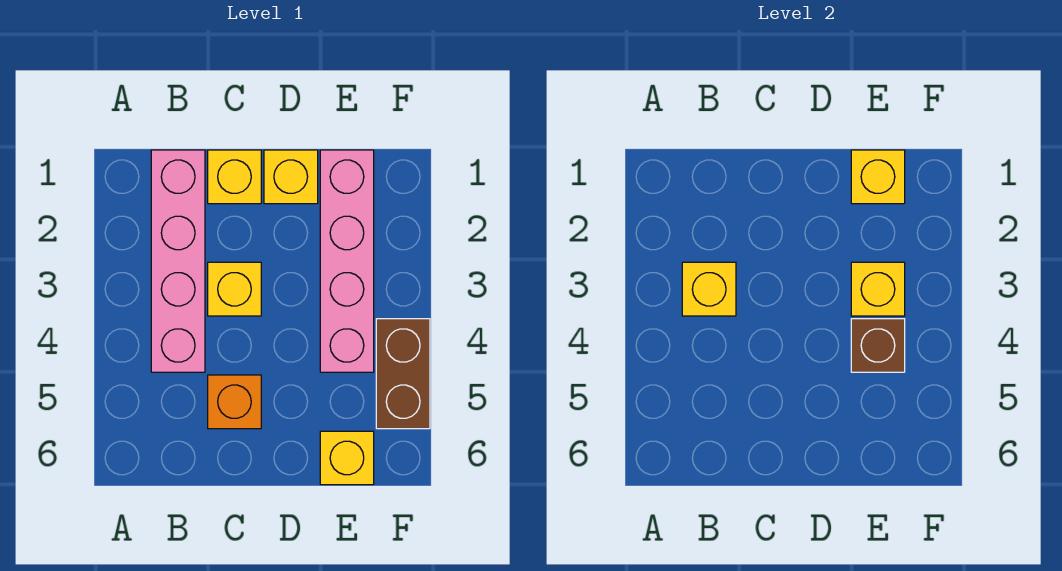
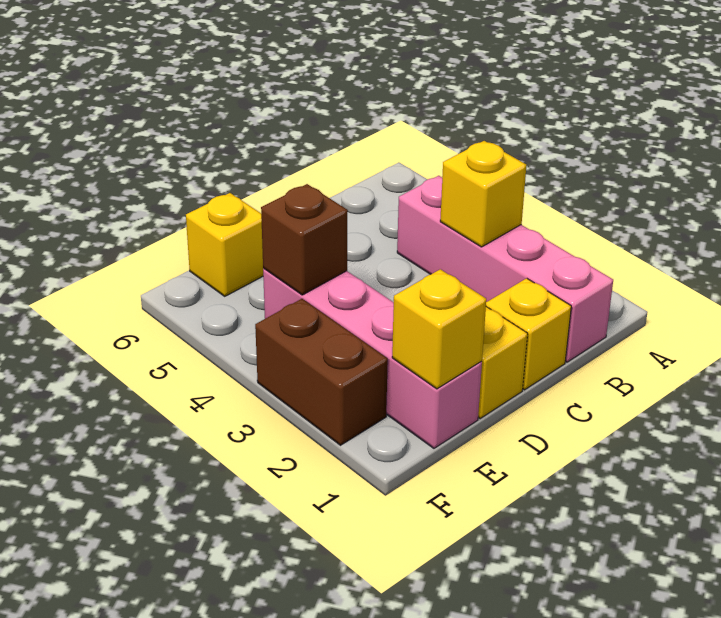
yellow 1x1 brick [208,262,261,316] -> none
orange 1x1 brick [208,375,261,429] -> none
yellow 1x1 brick [851,262,905,316] -> none
brown 1x2 brick [376,319,430,429] -> brown 1x2 brick moved to [255,299,388,445]

